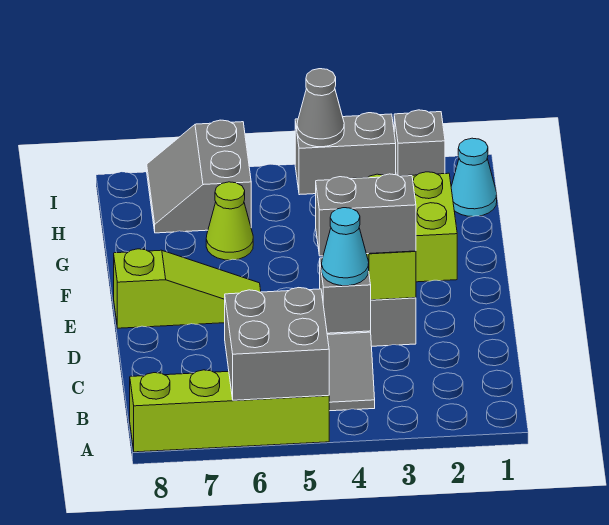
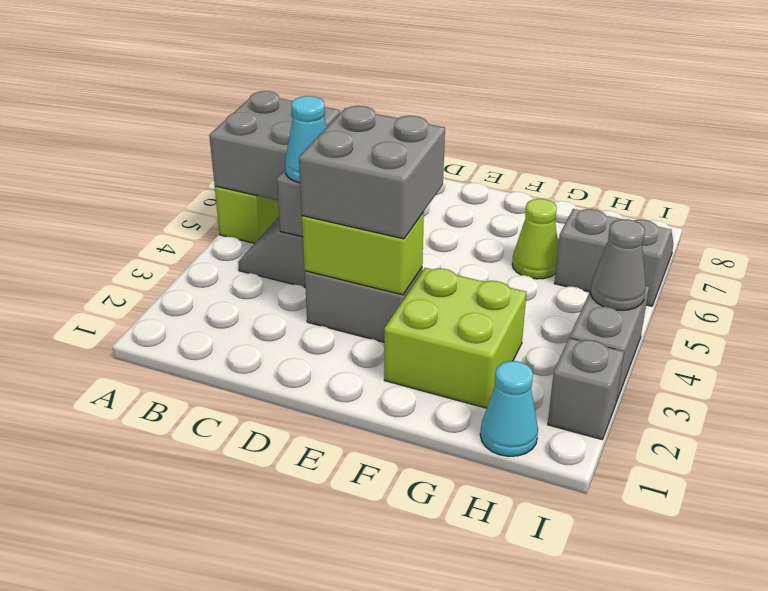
grey 1x2 brick [316,174,416,256] -> grey 2x2 brick [299,106,445,239]
lime 1x3 slope [114,249,261,328] -> none

